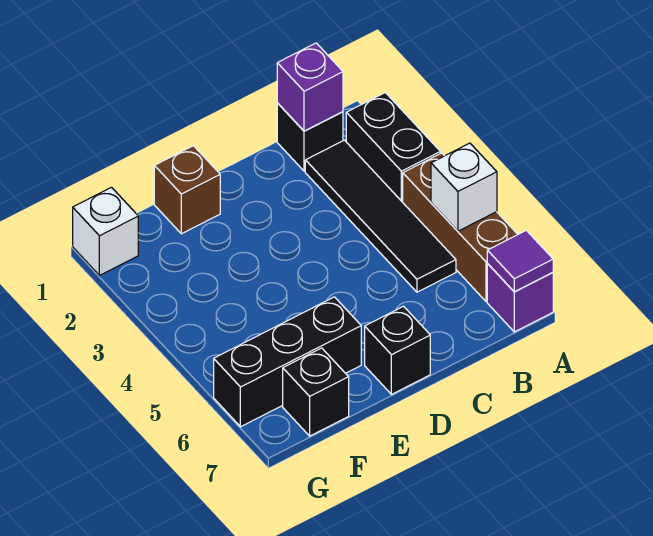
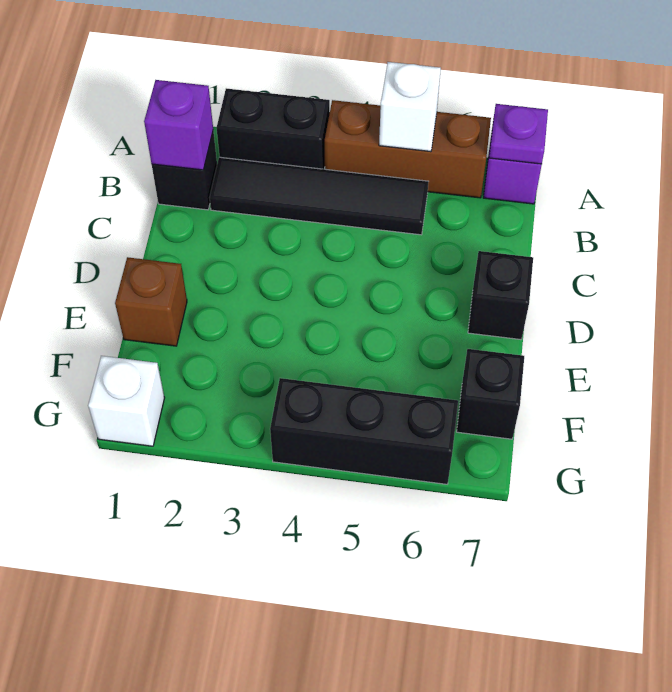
purple 1x1 tile [487,230,553,292] -> purple 1x1 plate [489,104,548,164]
black 1x3 brick [214,297,361,427] -> black 1x3 brick turned to [270,378,458,484]

